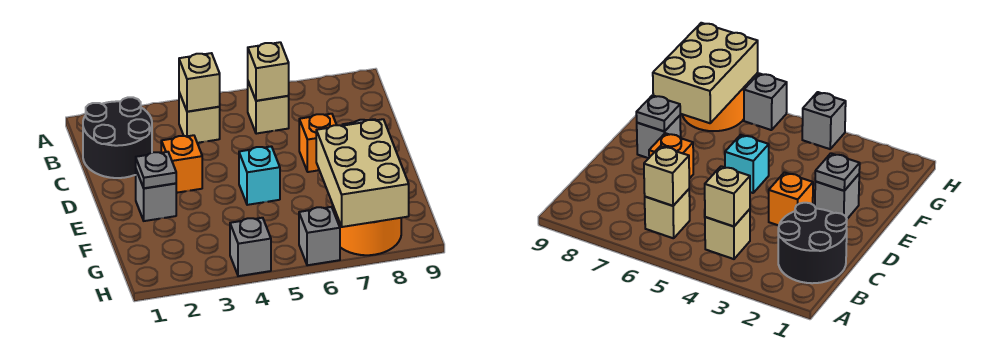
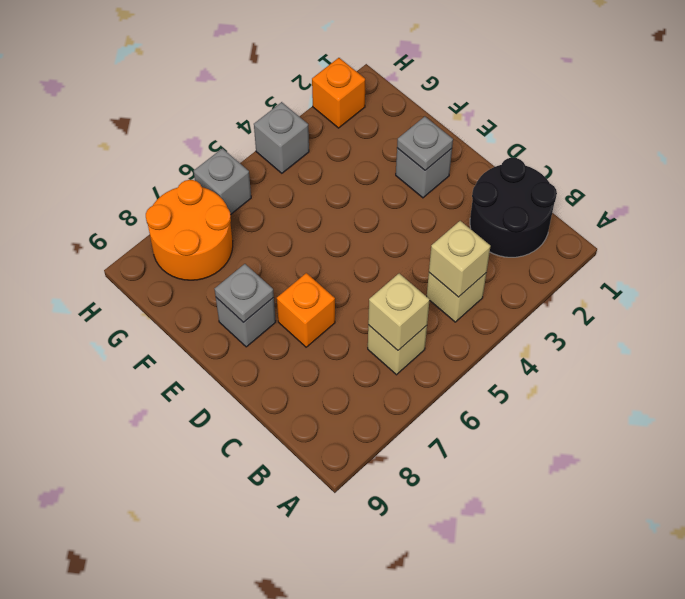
orange 1x1 brick [161,135,202,193] -> orange 1x1 brick moved to [312,58,365,128]
cyan 1x1 brick [239,146,280,205] -> none
tan 2x3 brick [316,119,409,227] -> none

